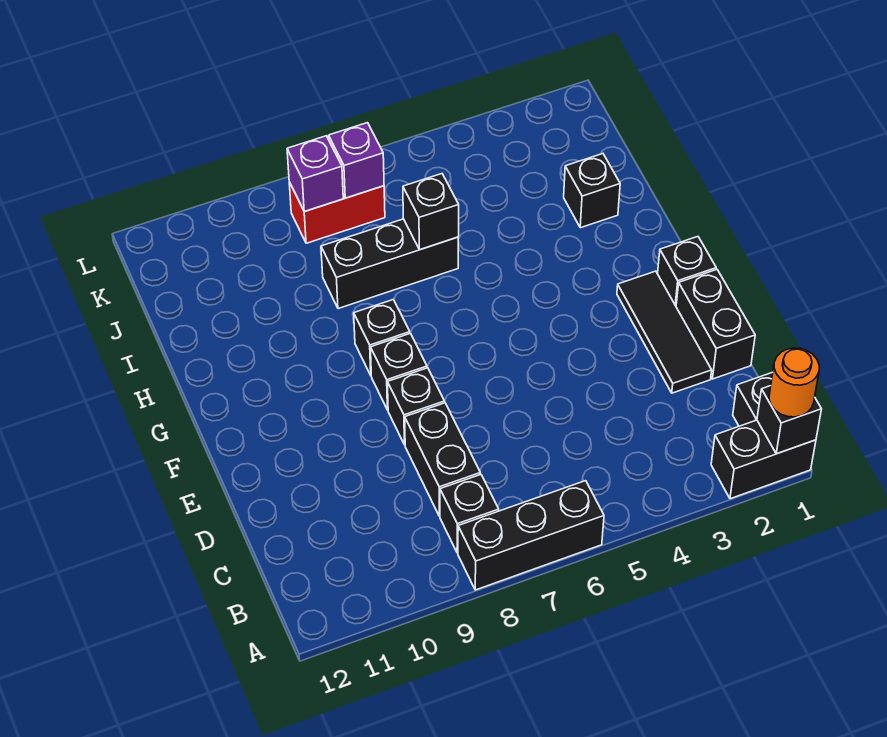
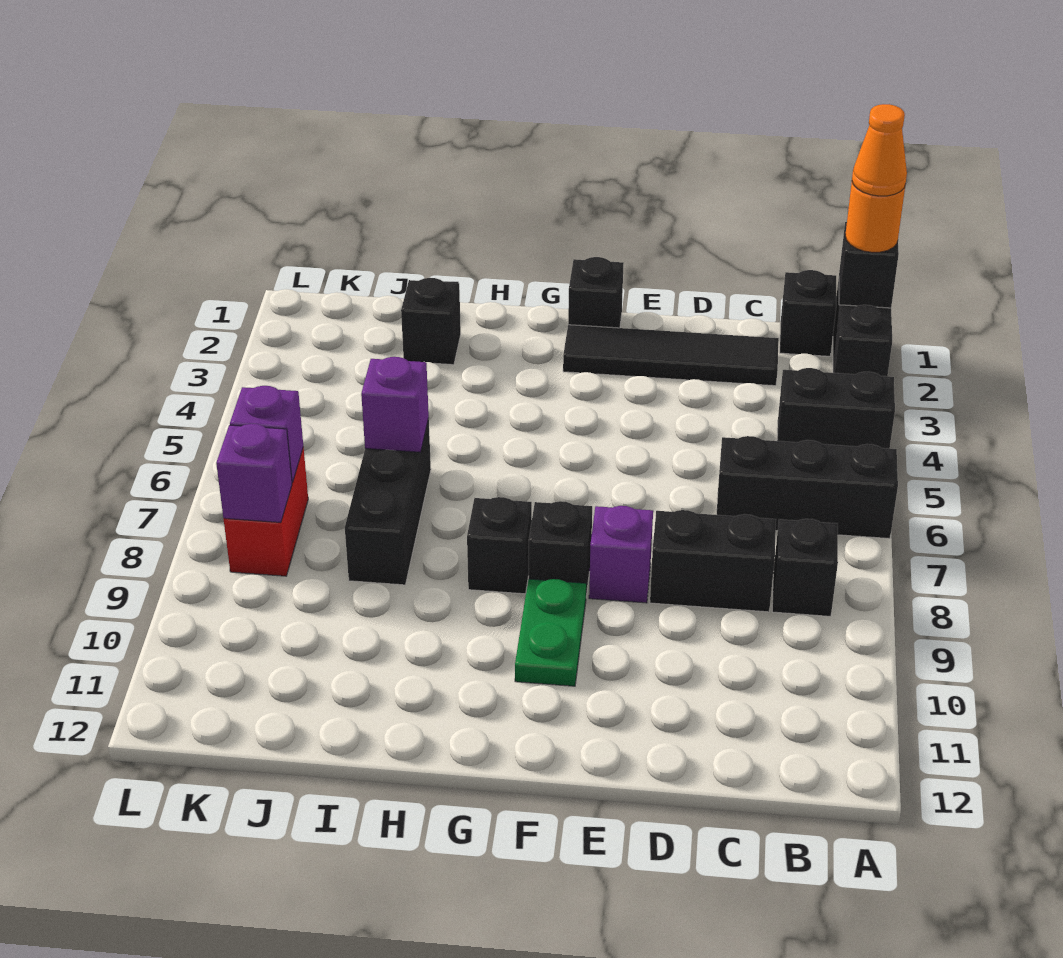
none -> orange 1x1 cone [852,104,907,196]
black 1x3 brick [458,481,604,590] -> black 1x3 brick turned to [717,436,898,539]
black 1x2 brick [676,270,755,379] -> black 1x2 brick moved to [777,368,895,449]
black 1x3 tile [617,271,712,393] -> black 1x4 tile [563,325,779,386]
black 1x1 brick [388,368,445,445] -> purple 1x1 brick [589,506,653,603]
none -> green 1x2 plate [515,579,586,686]
black 1x1 brick [403,174,459,250] -> purple 1x1 brick [361,357,429,452]

